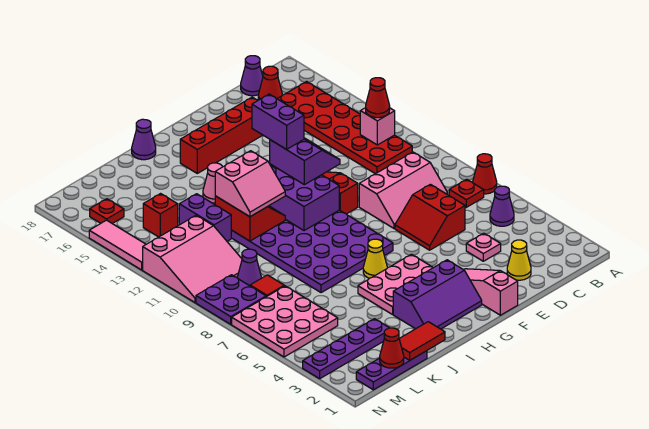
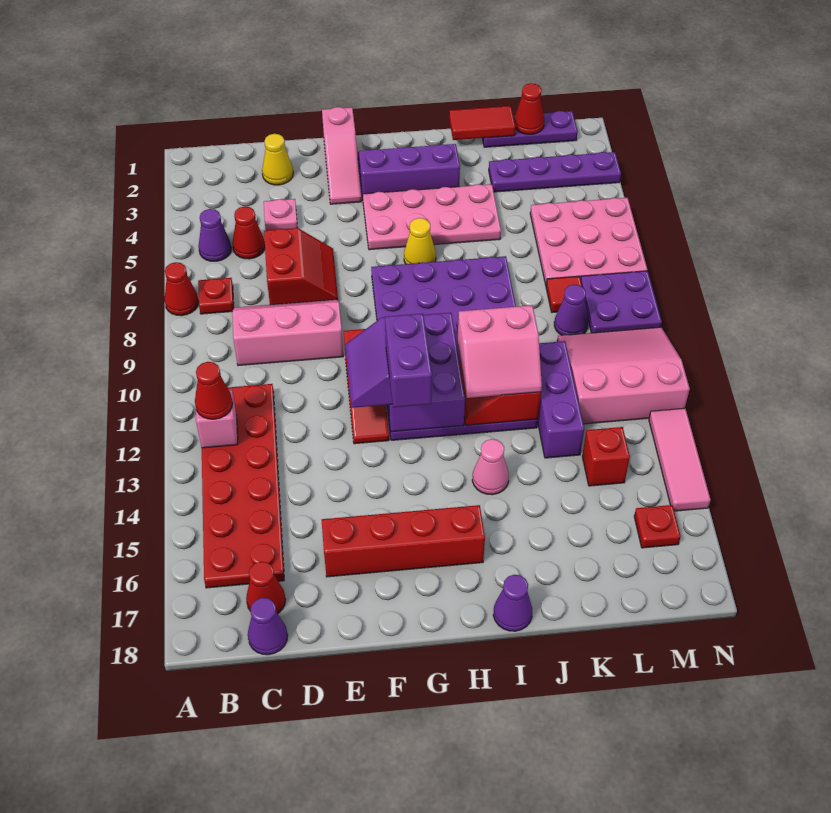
none -> red 1x1 cone [232,206,265,259]
pink 2x3 plate [358,254,434,315] -> pink 2x4 plate [363,184,501,250]
pink 2x2 slope [215,151,285,217] -> pink 2x2 slope turned to [458,305,542,398]
purple 1x2 brick [179,194,231,241] -> purple 1x3 brick [538,341,584,458]

